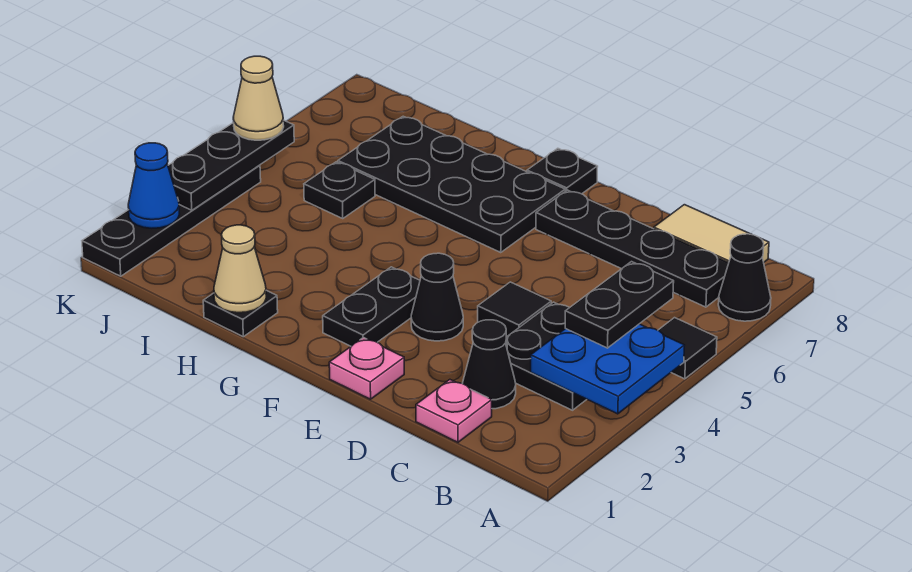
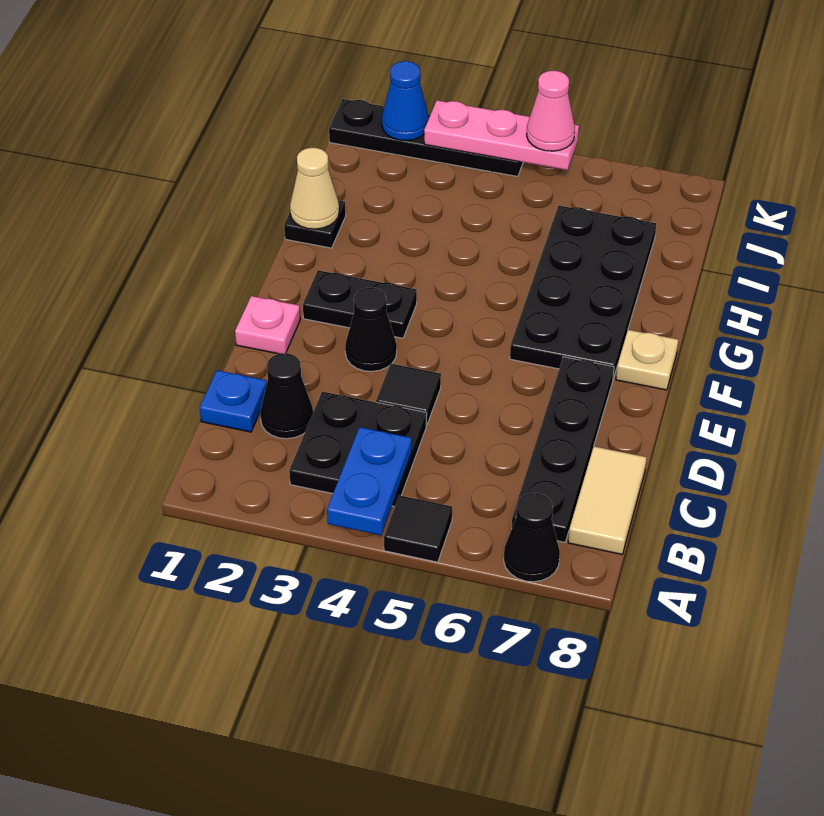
blue 2x2 plate [531,324,684,414] -> blue 1x2 plate [327,427,412,535]
black 1x2 plate [565,262,674,348] -> none
pink 1x1 plate [416,380,492,442] -> blue 1x1 plate [200,370,267,432]
black 1x1 plate [527,148,598,194] -> tan 1x1 plate [616,330,678,390]
black 1x1 plate [304,162,375,218] -> none
black 1x3 plate [168,120,294,210] -> pink 1x3 plate [424,100,579,170]
tan 1x1 cone [233,56,284,140] -> pink 1x1 cone [527,71,575,151]

